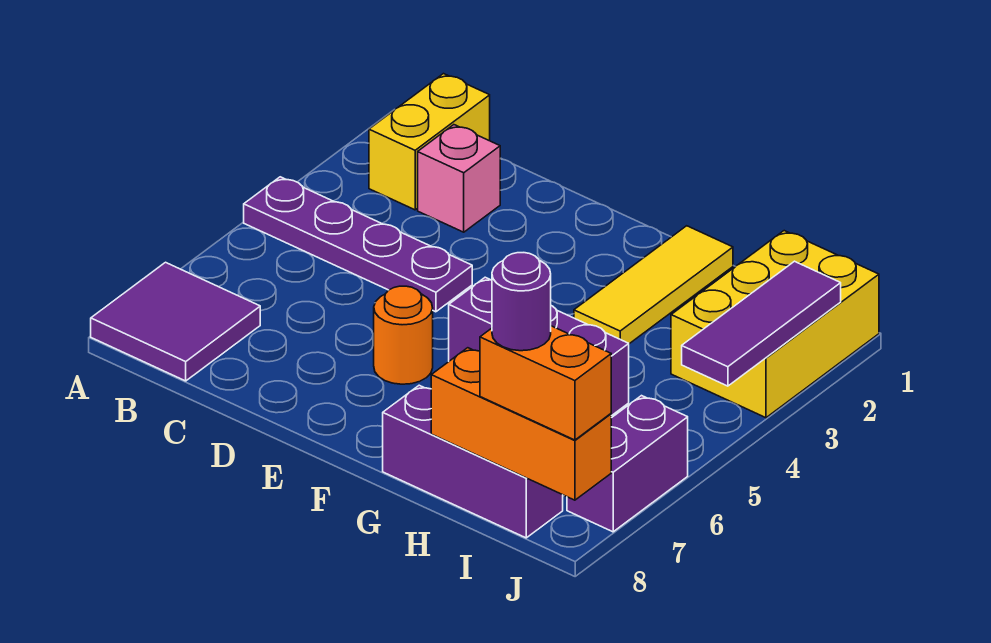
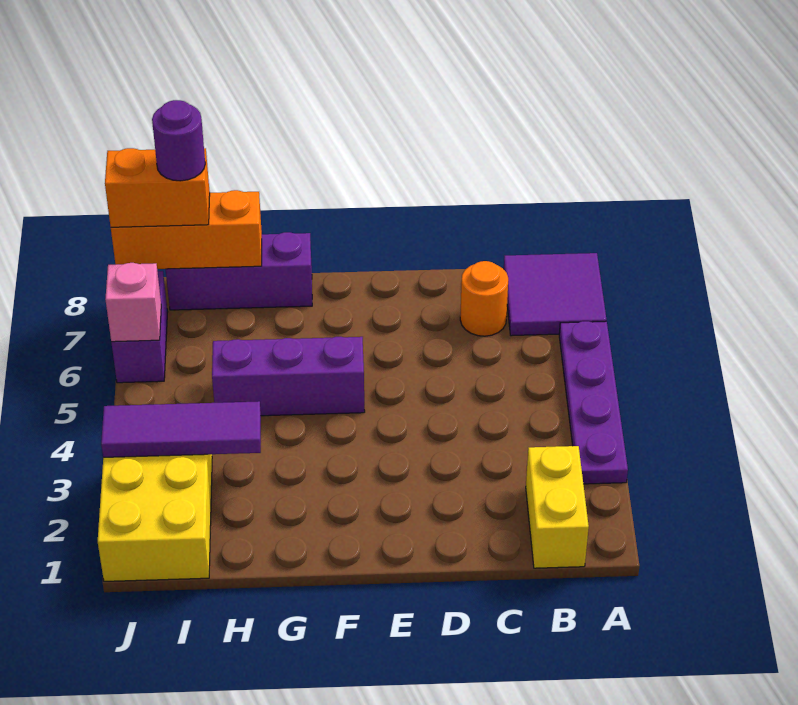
purple 1x4 plate [244,177,472,312] -> purple 1x4 plate turned to [559,321,628,484]
pink 1x1 brick [418,125,500,232] -> pink 1x1 brick moved to [105,263,161,342]
orange 1x1 round brick [374,286,433,384] -> orange 1x1 round brick moved to [460,261,508,336]
yellow 1x3 tile [574,226,733,344] -> none
purple 1x3 tile [682,261,841,386] -> purple 1x3 tile turned to [101,401,261,457]

